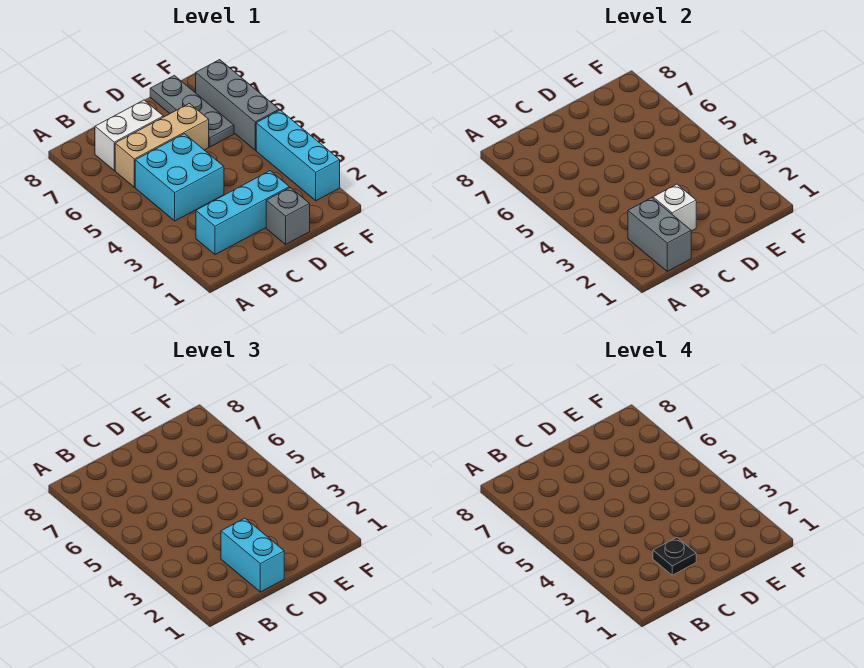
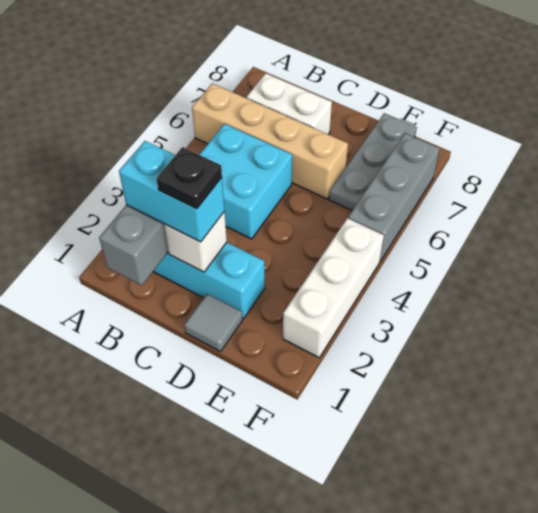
tan 1x3 brick [115,103,209,187] -> tan 1x4 brick [192,83,348,199]
cyan 1x2 brick [221,518,284,592] -> cyan 1x2 brick turned to [119,141,225,242]
grey 1x1 brick [266,188,310,244] -> grey 1x1 tile [184,294,243,352]
cyan 1x3 brick [256,110,340,201] -> white 1x3 brick [283,218,384,358]

